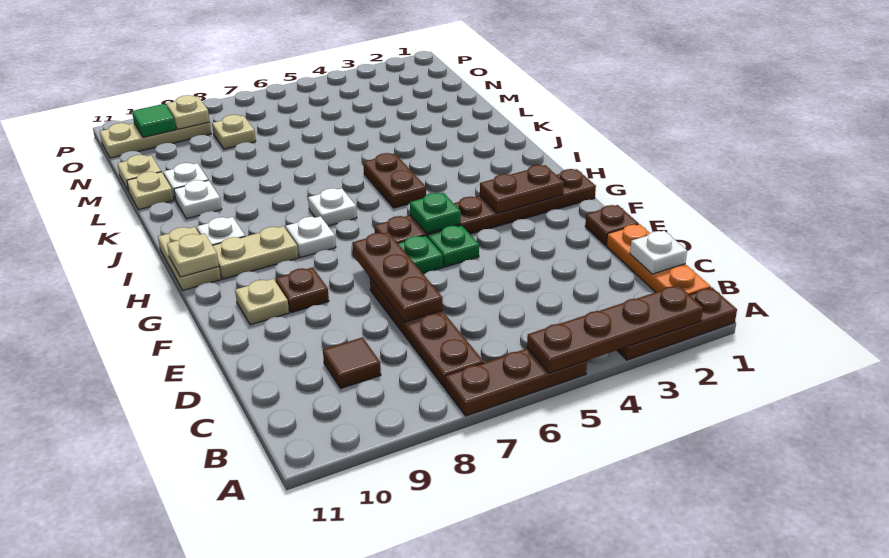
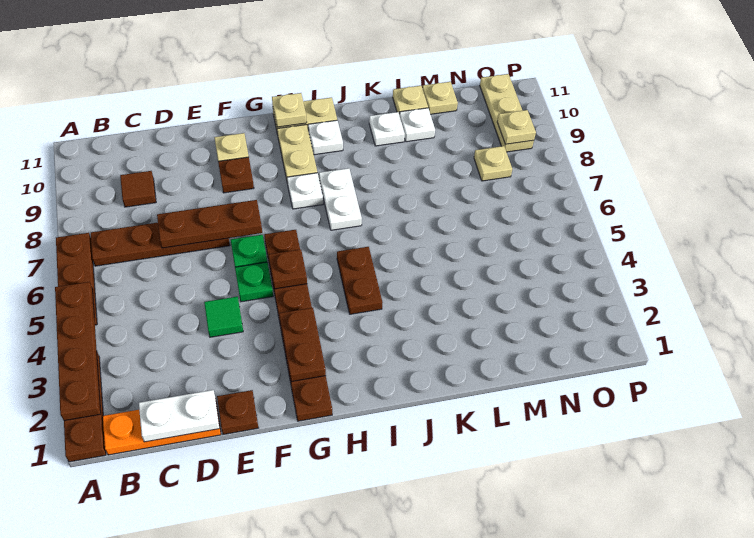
white 1x1 plate [630,231,687,274] -> white 1x2 plate [139,390,219,442]
green 1x1 plate [410,193,461,233] -> brown 1x1 plate [269,249,307,289]
brown 1x2 plate [363,153,426,208] -> brown 1x2 plate turned to [337,247,382,314]
white 1x1 plate [308,188,357,226] -> white 1x2 plate [319,168,362,230]
green 1x1 tile [132,104,176,138] -> green 1x1 tile moved to [204,297,243,337]

